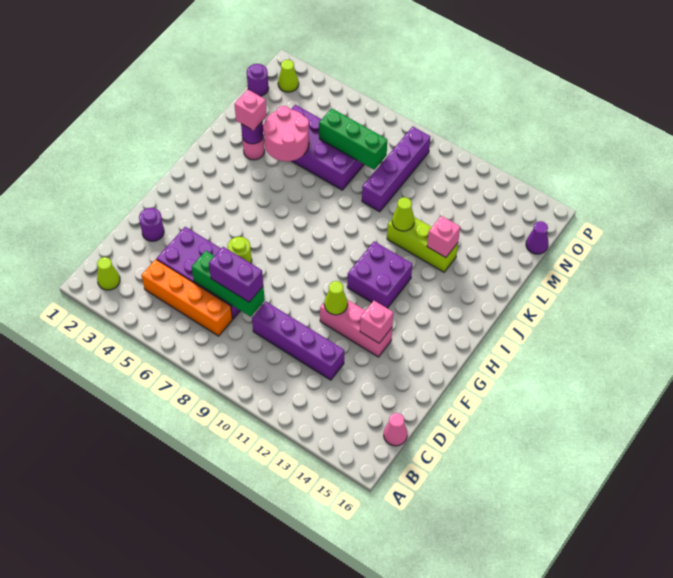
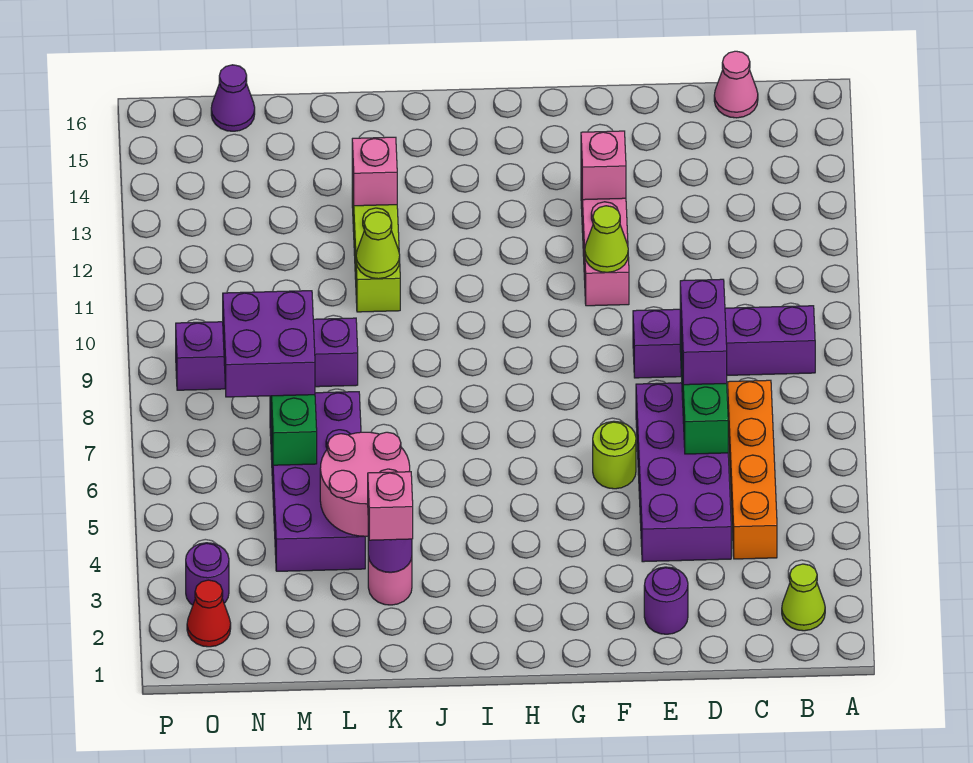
purple 1x4 brick [252,302,344,380] -> purple 1x4 brick turned to [633,306,815,378]
purple 2x2 brick [347,241,412,308] -> purple 2x2 brick moved to [223,291,315,397]
purple 1x1 round brick [247,64,269,96] -> purple 1x1 round brick moved to [186,543,229,605]
lime 1x1 cone [278,60,299,92] -> red 1x1 cone [187,580,231,647]

